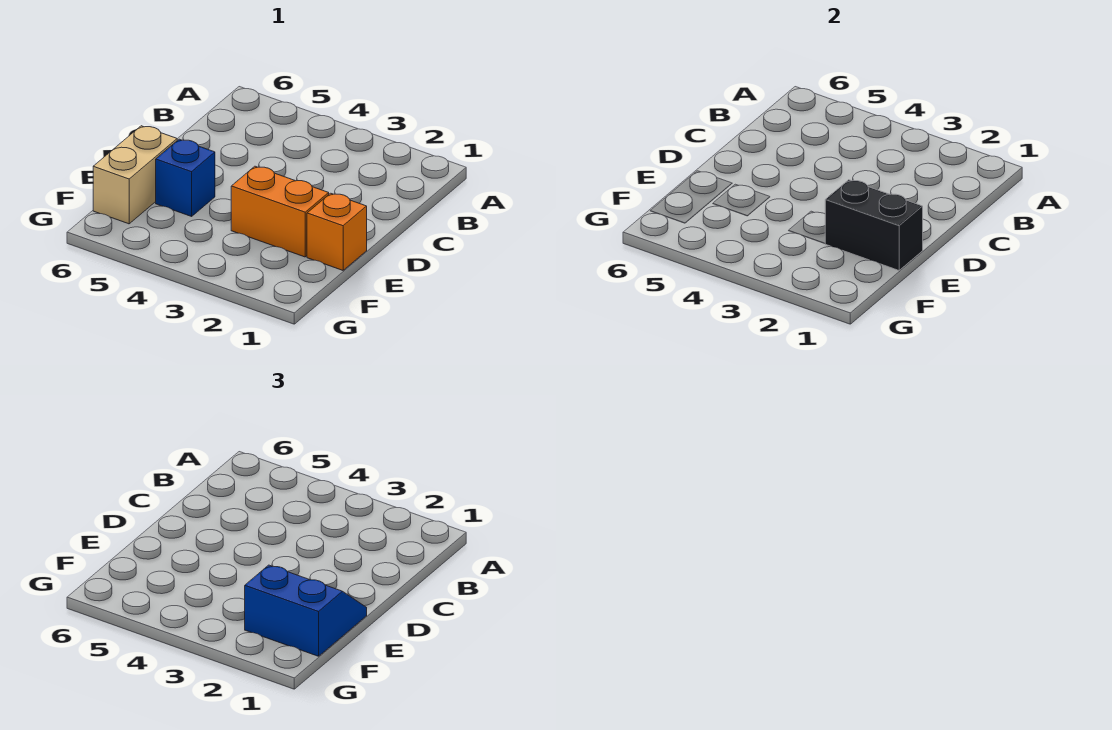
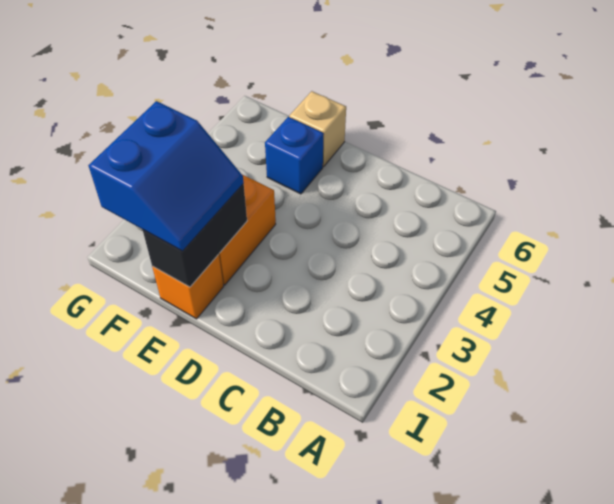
tan 1x2 brick [93,126,177,224] -> tan 1x1 brick [289,91,346,167]

